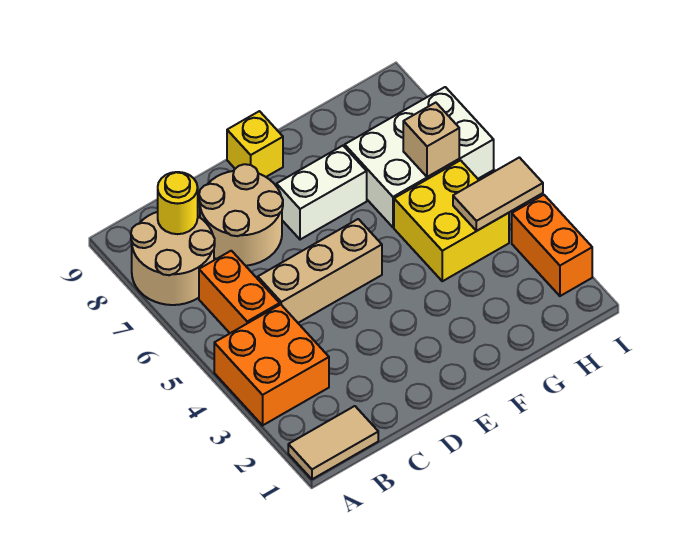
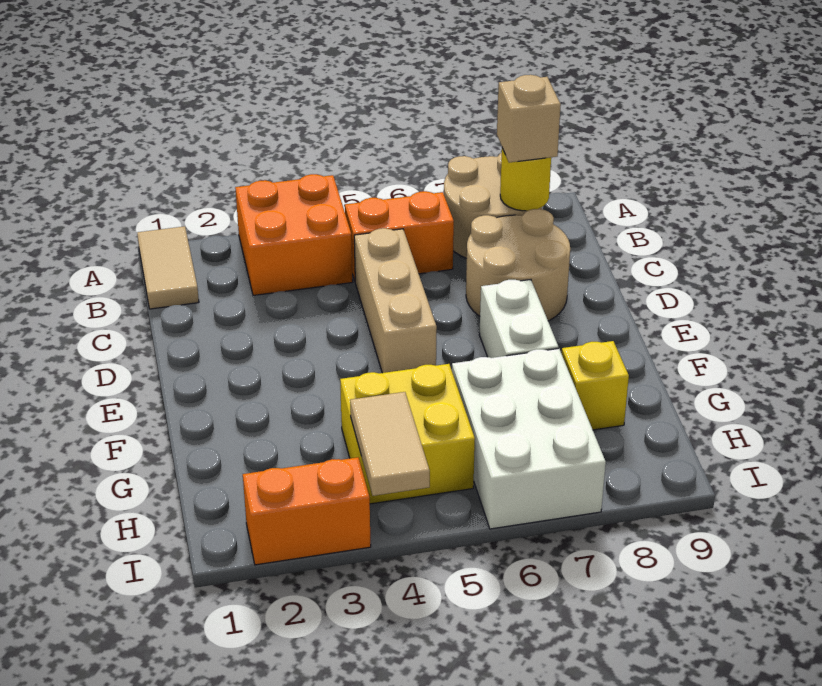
yellow 1x1 brick [227,111,283,177] -> yellow 1x1 brick moved to [562,341,629,430]
tan 1x1 brick [403,103,459,177] -> tan 1x1 brick moved to [497,75,561,163]

